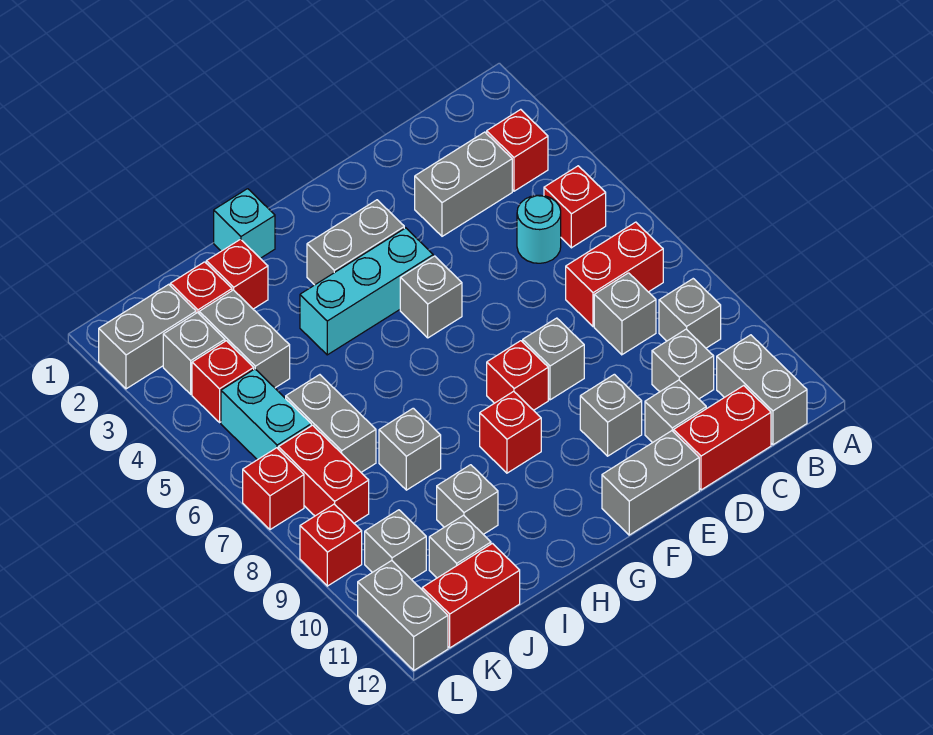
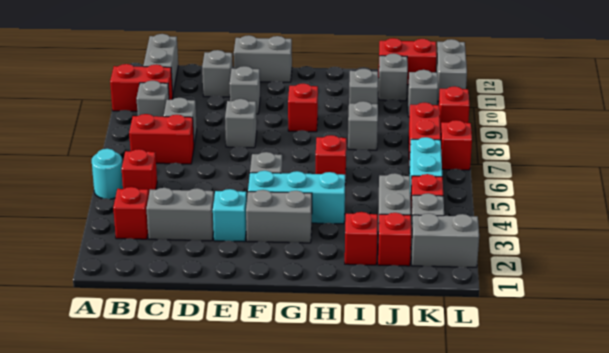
cyan 1x1 round brick [517,195,561,263] -> cyan 1x1 round brick moved to [92,149,123,199]
grey 1x1 brick [652,329,714,399] -> none
red 1x2 brick [674,386,771,490] -> red 1x2 brick moved to [110,64,173,111]
red 1x1 brick [487,341,548,410] -> red 1x1 brick moved to [316,135,346,180]
cyan 1x1 brick [214,189,275,258] -> cyan 1x1 brick moved to [213,189,247,242]
grey 1x2 brick [286,375,376,472] -> none

